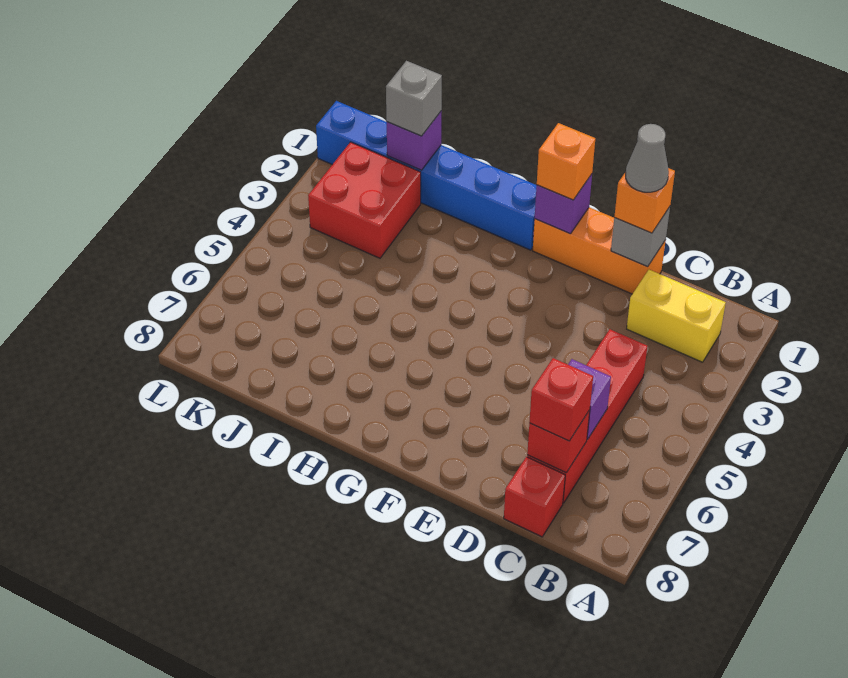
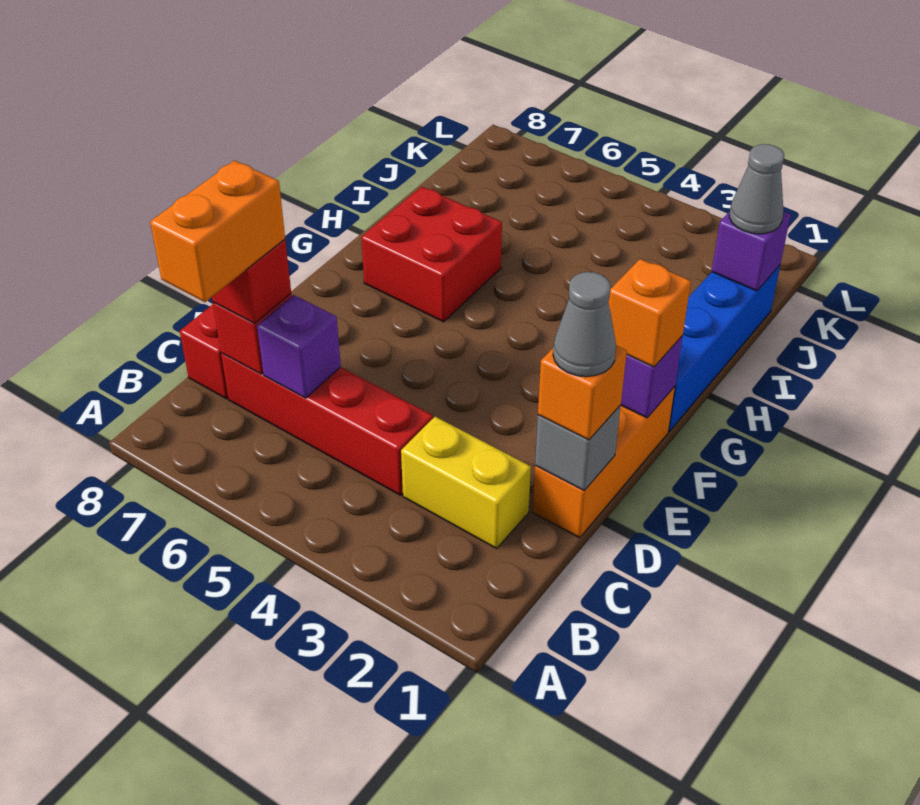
yellow 1x2 brick [627,270,726,362] -> yellow 1x2 brick turned to [401,417,531,549]
none -> orange 1x2 brick [150,161,285,302]
blue 1x6 brick [316,101,537,250] -> blue 1x4 brick [669,265,780,431]
grey 1x1 brick [386,61,442,136] -> grey 1x1 cone [729,144,784,234]
red 2x2 brick [308,142,421,258] -> red 2x2 brick moved to [361,187,502,322]

